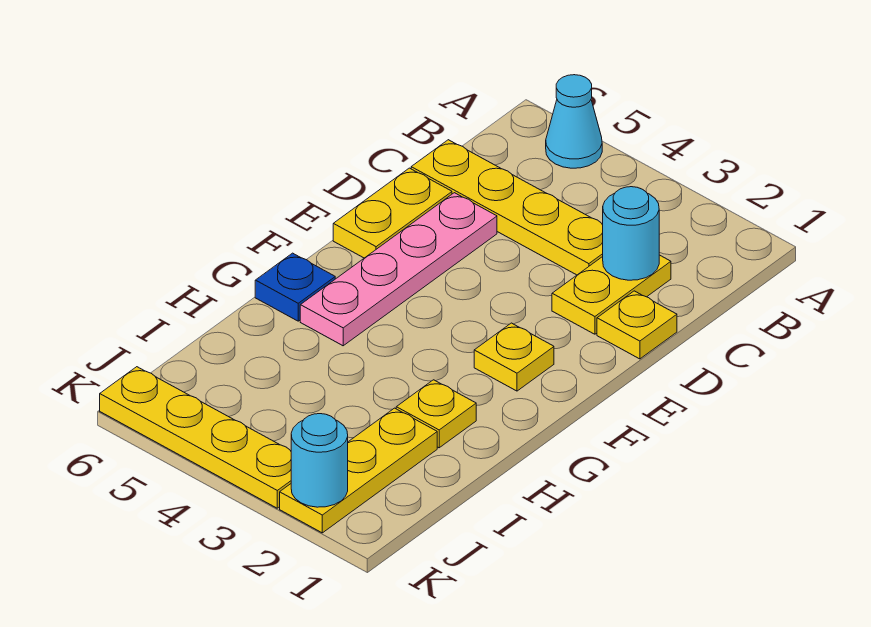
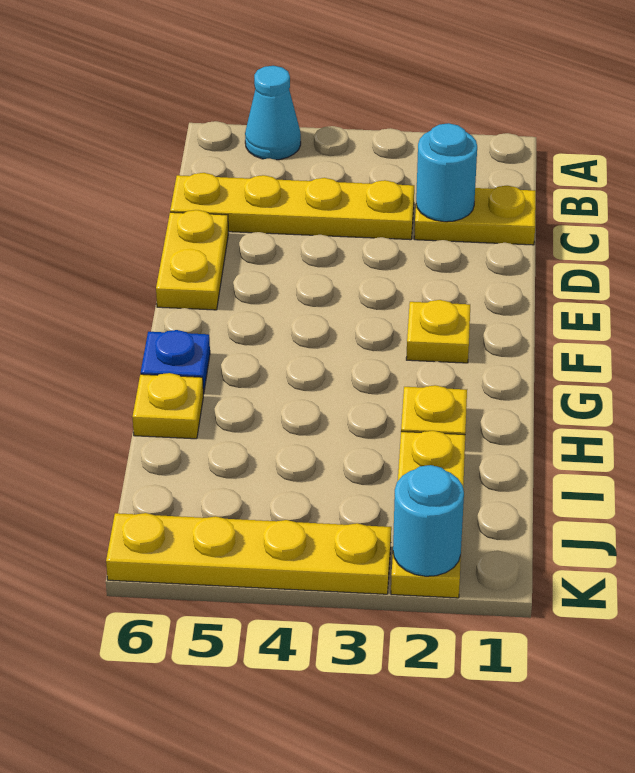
yellow 1x2 plate [552,255,671,334] -> yellow 1x2 plate turned to [414,186,536,245]
yellow 1x1 plate [597,291,677,359] -> yellow 1x1 plate moved to [132,373,203,439]
pink 1x4 plate [300,193,497,346] -> none

